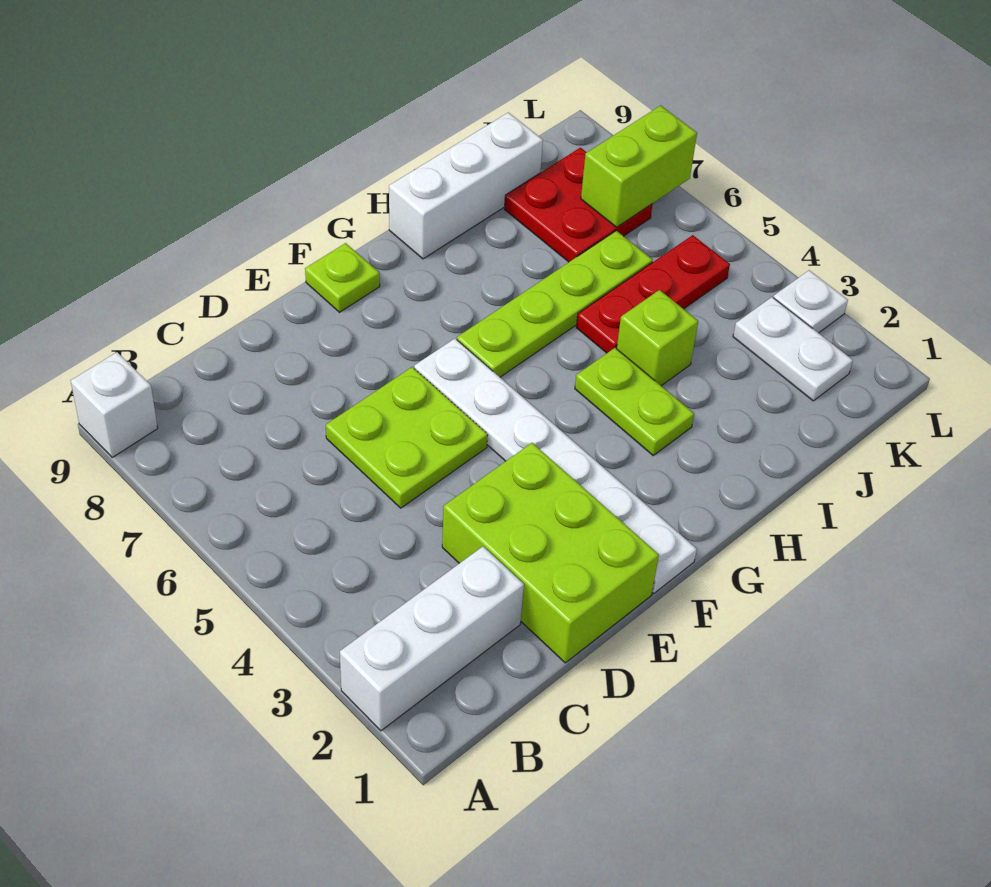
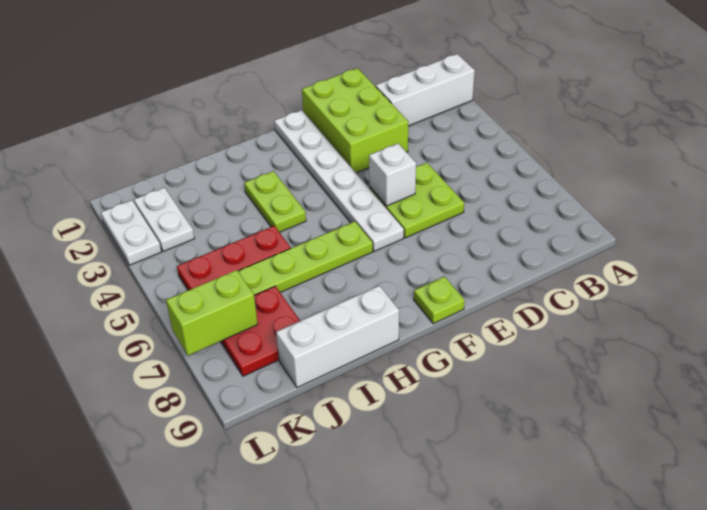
white 1x1 brick [71,352,158,457] -> white 1x1 brick moved to [369,144,416,206]
lime 1x1 brick [617,290,698,386] -> none
white 1x1 plate [773,270,848,333] -> white 1x2 plate [101,200,161,265]

